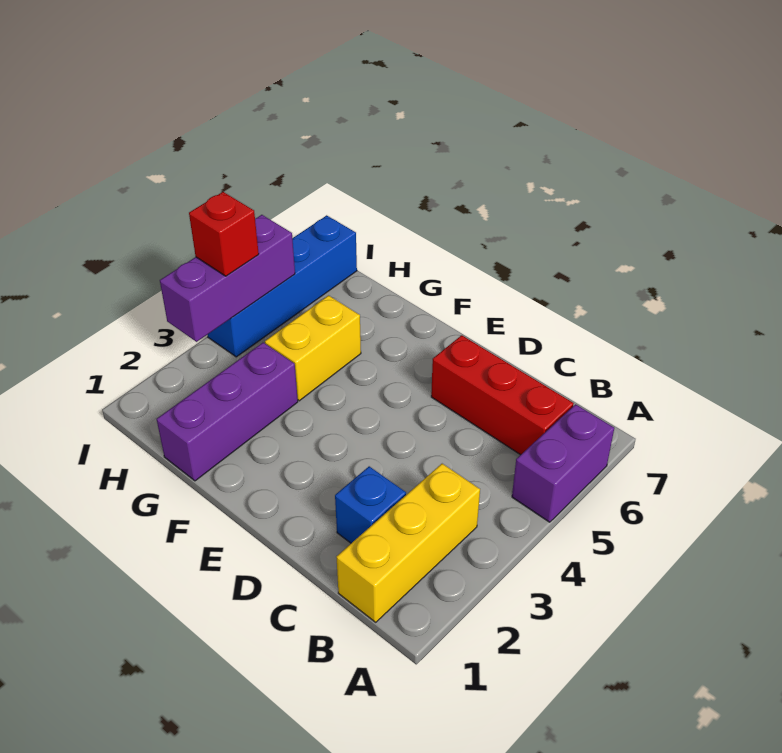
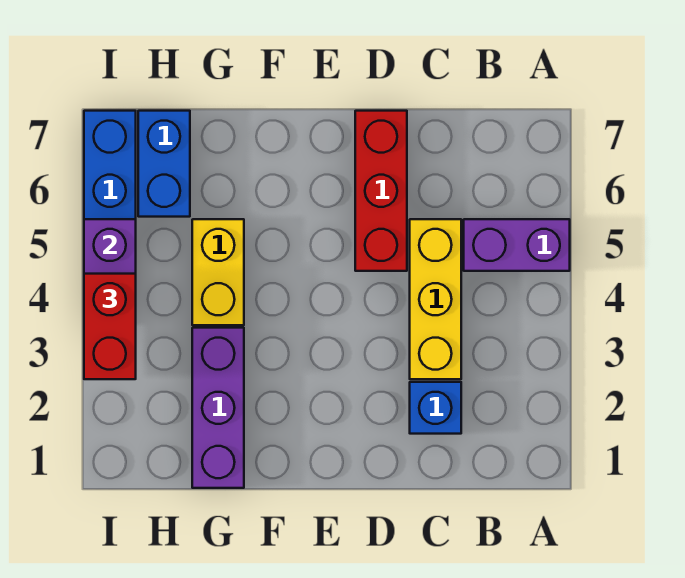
purple 1x2 brick [512,404,614,522] -> purple 1x2 brick turned to [464,219,570,271]
yellow 1x3 brick [336,464,480,622] -> yellow 1x3 brick moved to [410,219,461,379]
red 1x3 brick [431,335,574,455] -> red 1x3 brick turned to [355,111,407,271]
none -> blue 1x2 brick [138,111,190,217]
red 1x1 brick [189,192,259,276] -> red 1x2 brick [84,274,136,379]

